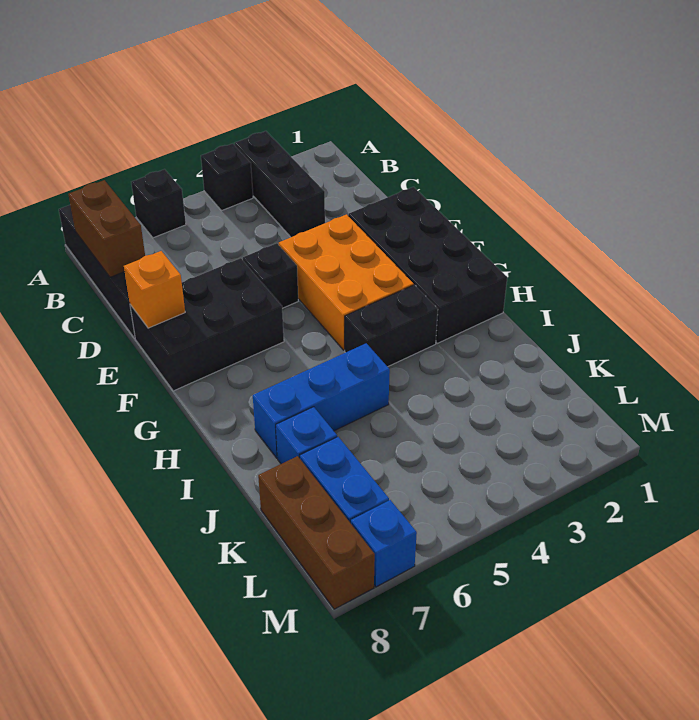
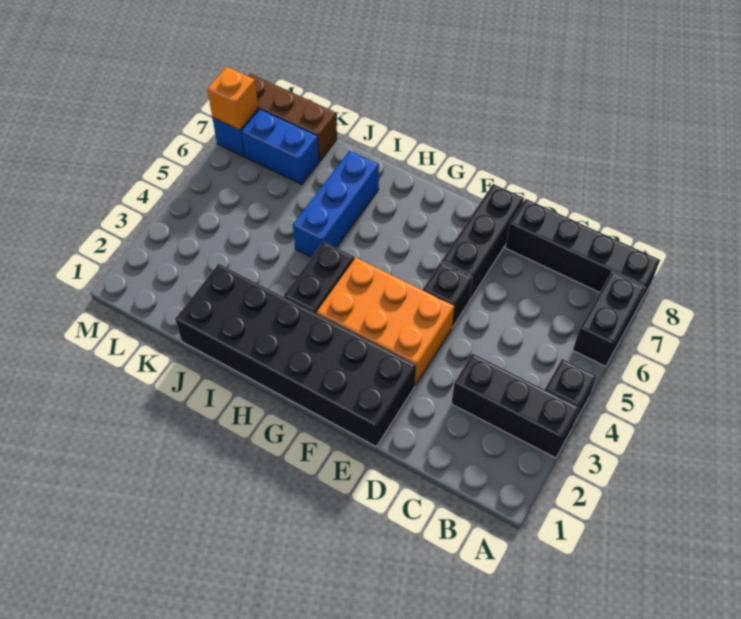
black 1x1 brick [131,169,186,238] -> black 1x2 brick [573,272,645,366]
brown 1x2 brick [68,180,145,277] -> none
black 2x4 brick [348,187,507,343] -> black 2x6 brick [175,264,416,446]
black 2x3 brick [130,258,284,391] -> black 1x3 brick [441,184,524,300]
orange 1x1 brick [124,251,185,328] -> orange 1x1 brick moved to [207,67,258,130]
blue 1x1 brick [276,407,337,464] -> none

